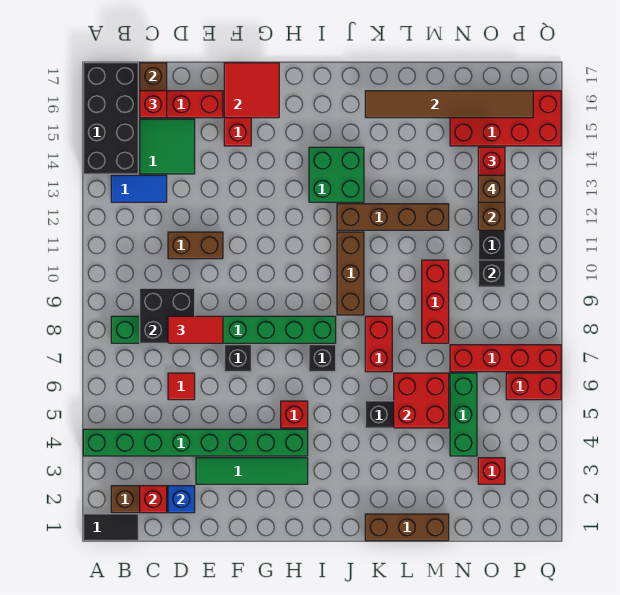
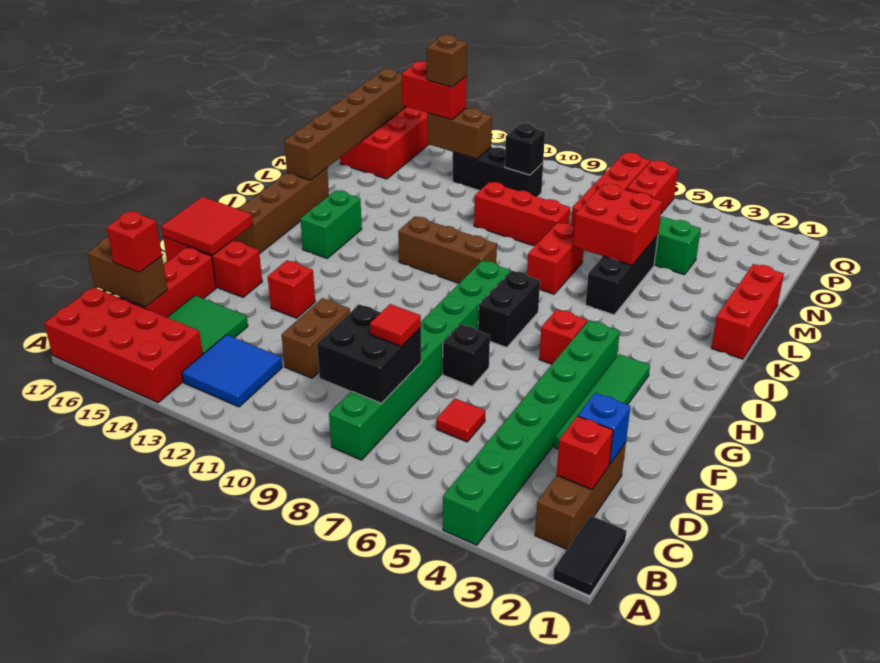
black 2x4 brick [83,63,138,174] -> red 2x4 brick [44,287,203,403]
blue 1x2 tile [111,175,167,202] -> blue 2x2 tile [182,335,282,407]
red 1x2 tile [168,316,223,343] -> red 1x1 tile [370,304,421,346]
black 1x1 brick [309,345,336,372] -> black 1x2 brick [478,270,540,348]
green 2x2 brick [309,147,364,202] -> green 1x2 brick [300,190,362,258]
brown 1x4 brick [337,204,449,230] -> brown 1x4 brick moved to [233,168,329,254]
brown 1x3 brick [365,514,449,541] -> red 1x3 brick [711,264,784,359]
red 1x2 brick [365,316,392,372] -> red 1x2 brick turned to [527,223,583,294]
brown 1x6 tile [365,91,533,118] -> brown 1x6 brick [284,69,406,180]
red 1x1 brick [478,458,505,484] -> red 1x1 brick moved to [268,260,315,318]

